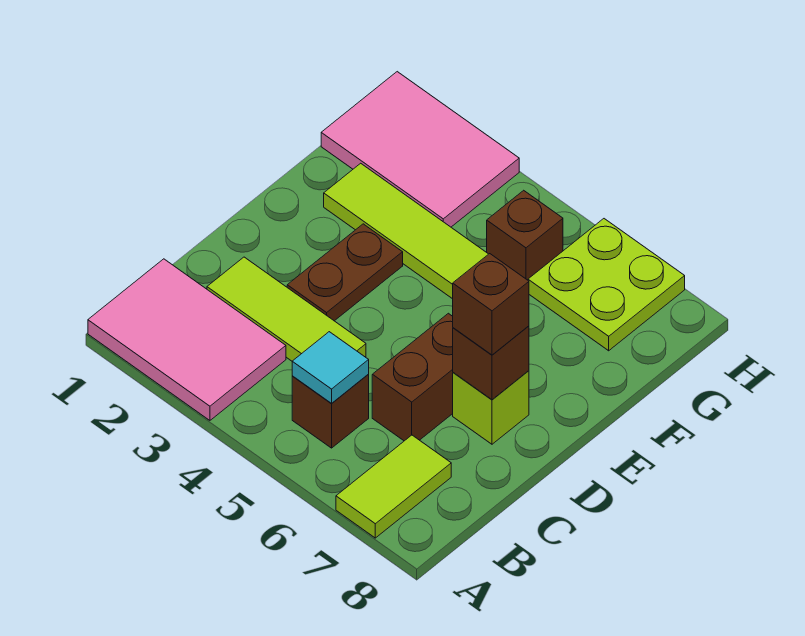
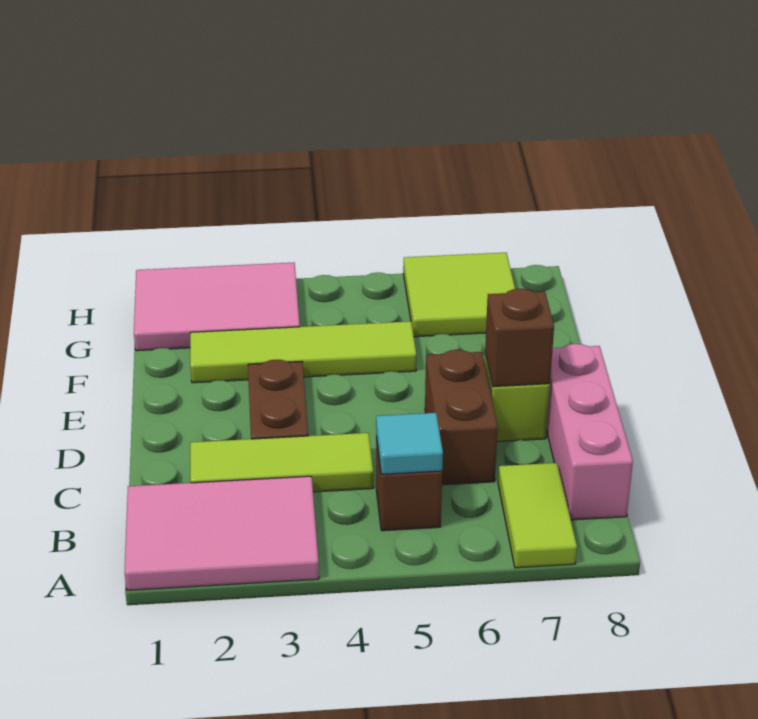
none -> pink 1x3 brick [546,344,633,520]
brown 1x1 brick [453,254,529,355] -> none
brown 1x1 brick [487,190,563,280] -> none
lime 2x2 plate [528,219,685,351] -> lime 2x2 tile [403,253,515,337]

